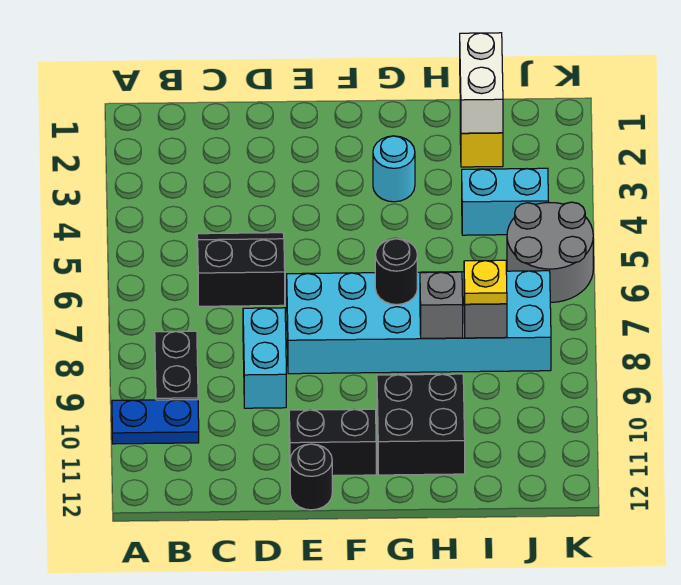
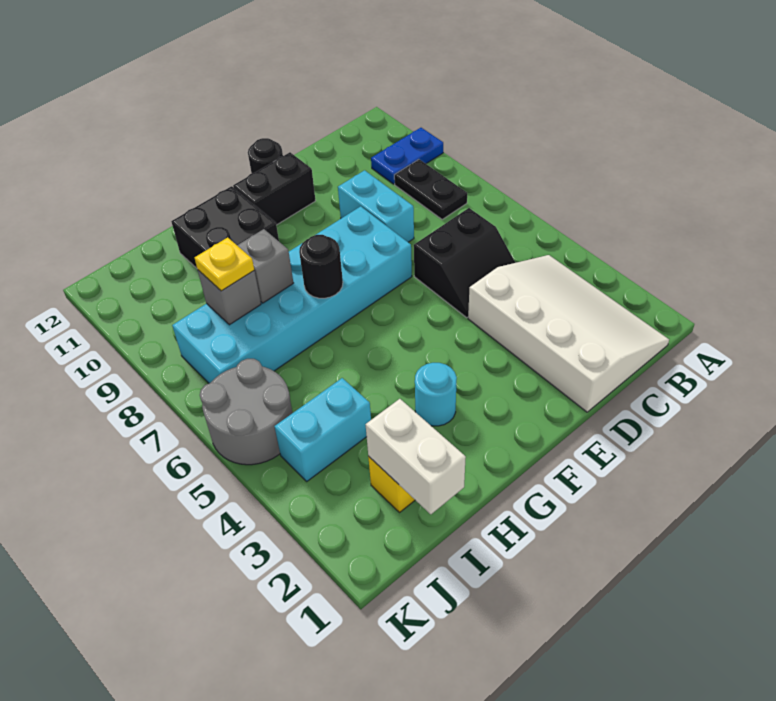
none -> white 3x4 slope [468,255,669,412]

